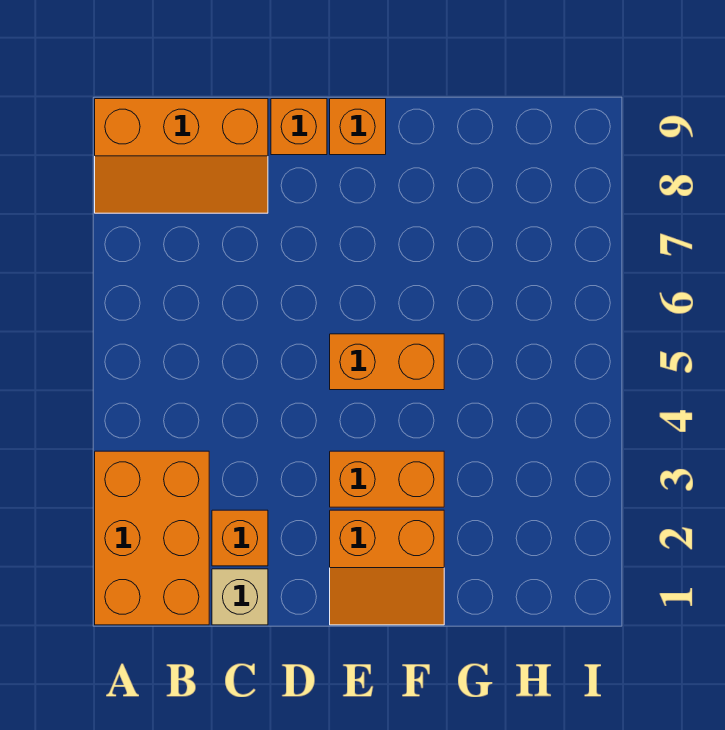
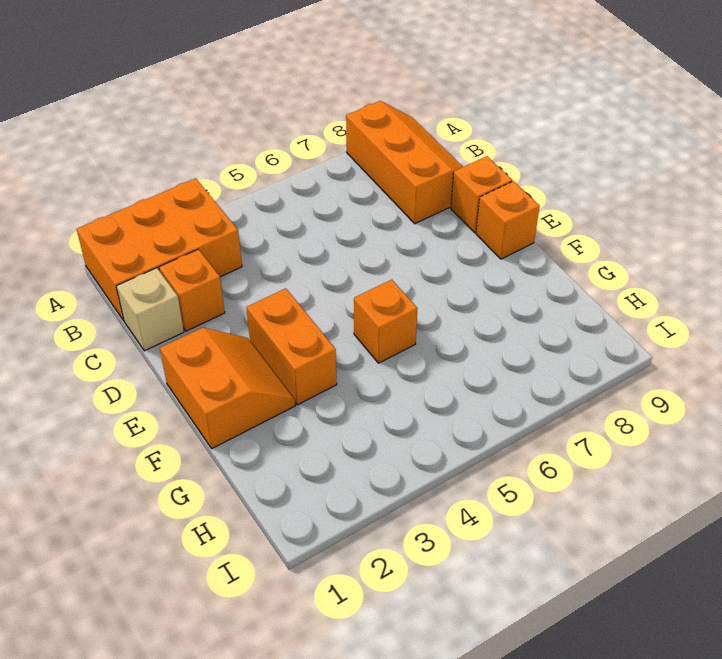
orange 2x3 slope [95,99,268,213] -> orange 2x3 slope turned to [346,101,463,224]
orange 2x2 slope [330,510,444,625] -> orange 2x2 slope turned to [160,328,295,448]
orange 1x2 brick [330,334,444,390] -> orange 1x1 brick [354,280,418,363]

